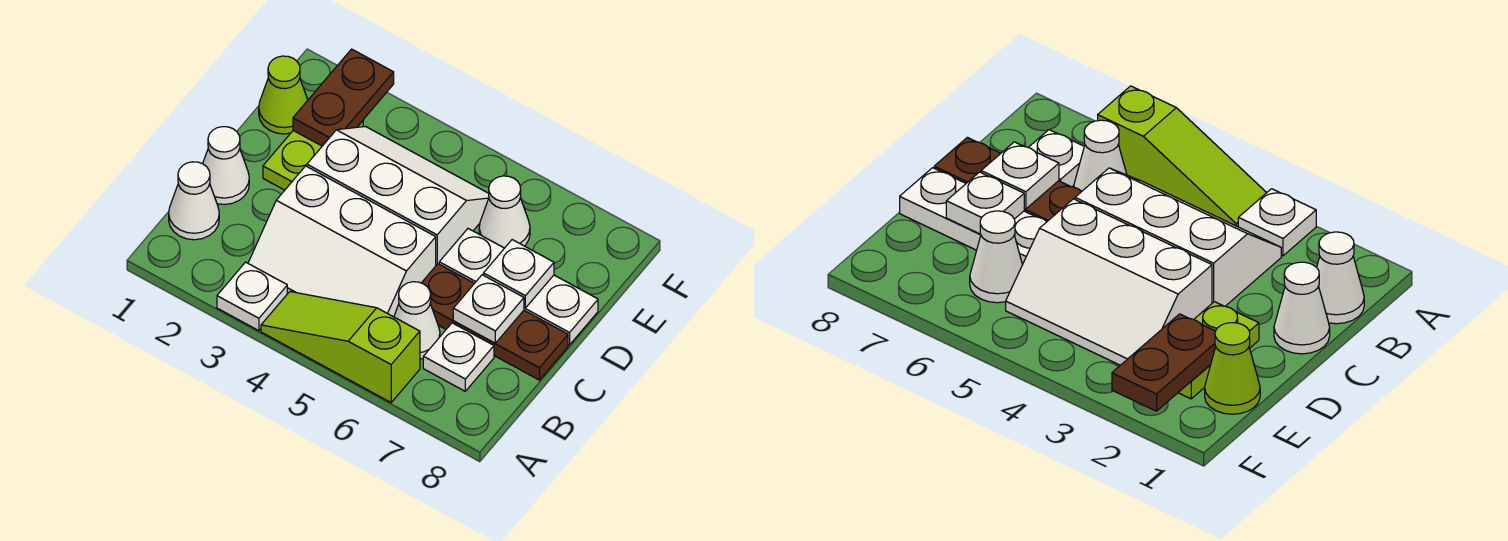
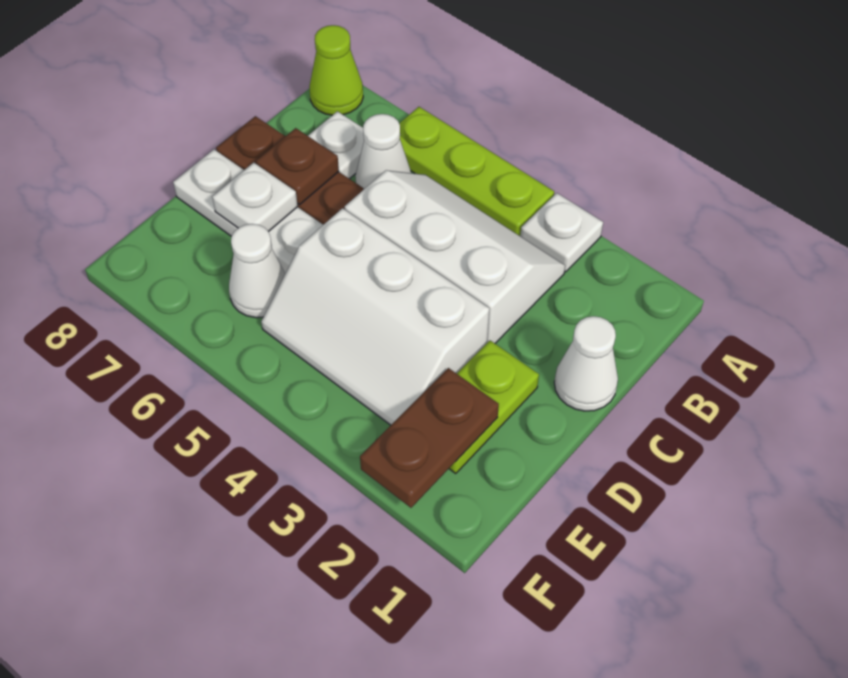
lime 1x3 slope [261,292,420,402] -> lime 1x3 plate [399,107,554,236]
white 1x1 cone [169,162,219,240] -> none
white 1x1 plate [453,275,524,343] -> brown 1x1 plate [256,128,339,205]
lime 1x1 cone [259,56,308,134] -> lime 1x1 cone moved to [309,25,363,115]

